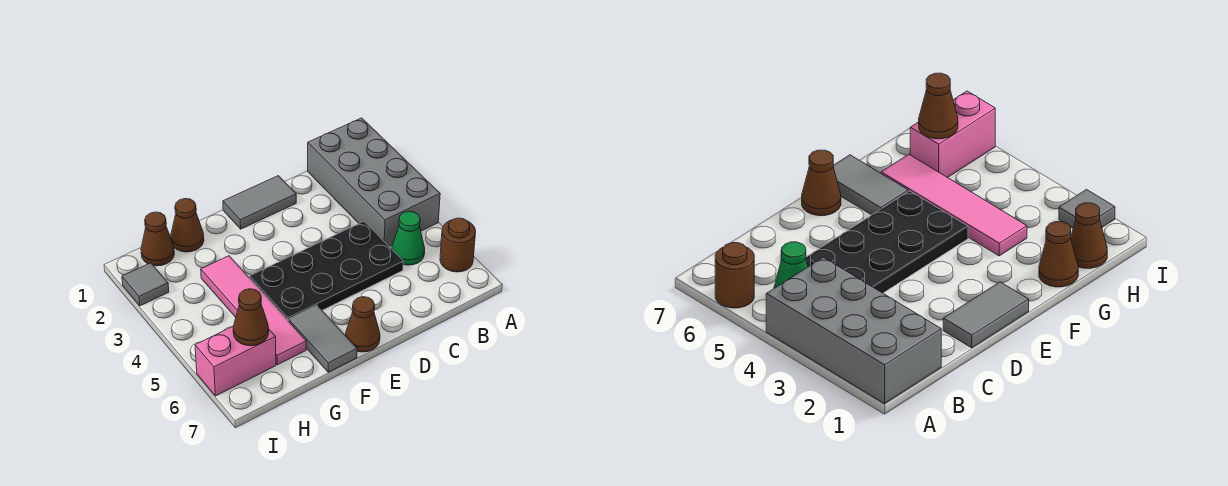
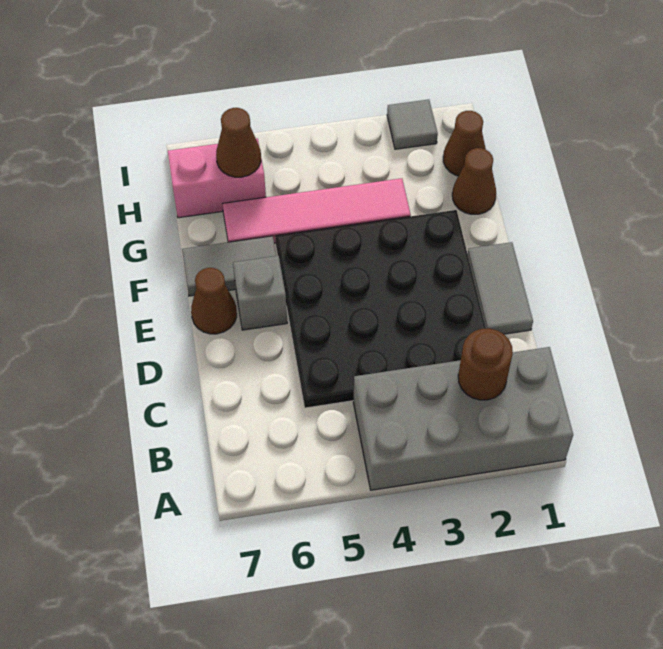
brown 1x1 round brick [440,218,476,272] -> brown 1x1 round brick moved to [458,328,513,400]
green 1x1 cone [392,211,425,265] -> none
black 2x4 plate [250,221,403,321] -> black 4x4 plate [275,210,486,408]
none -> grey 1x1 brick [233,256,287,330]
pink 1x2 brick [195,327,276,396] -> pink 1x2 brick turned to [168,138,266,218]

